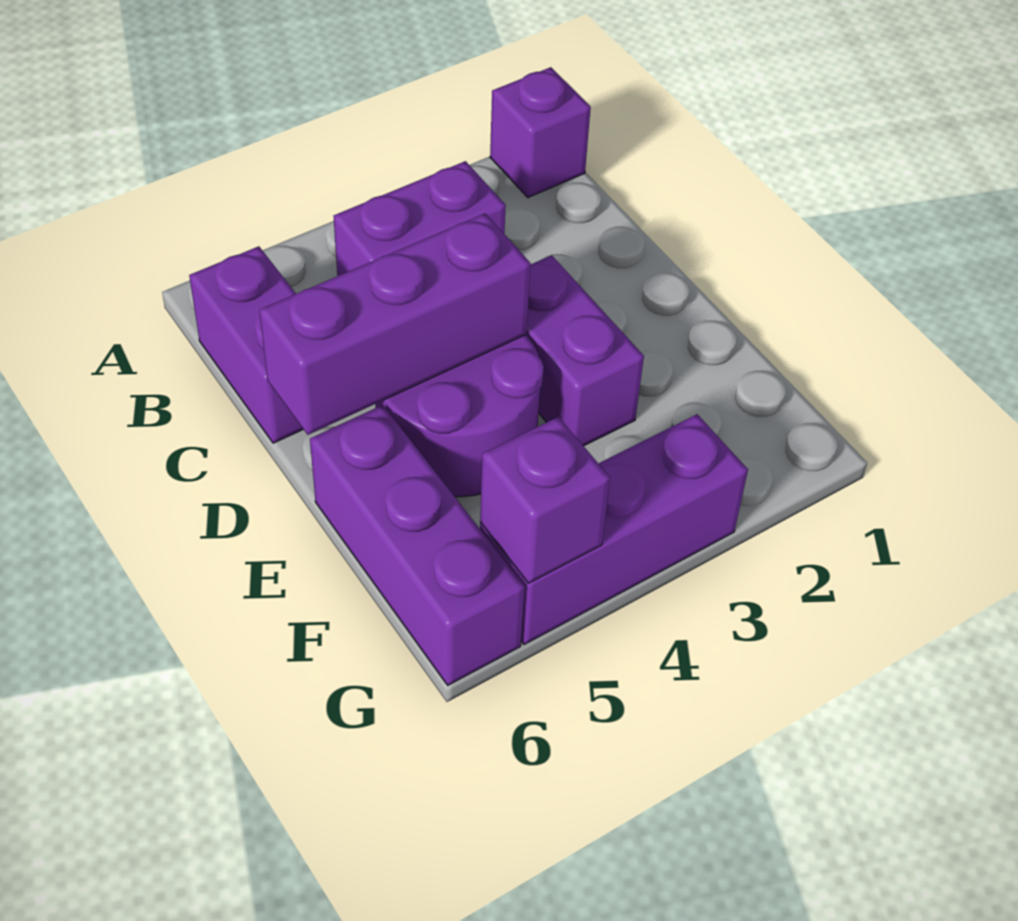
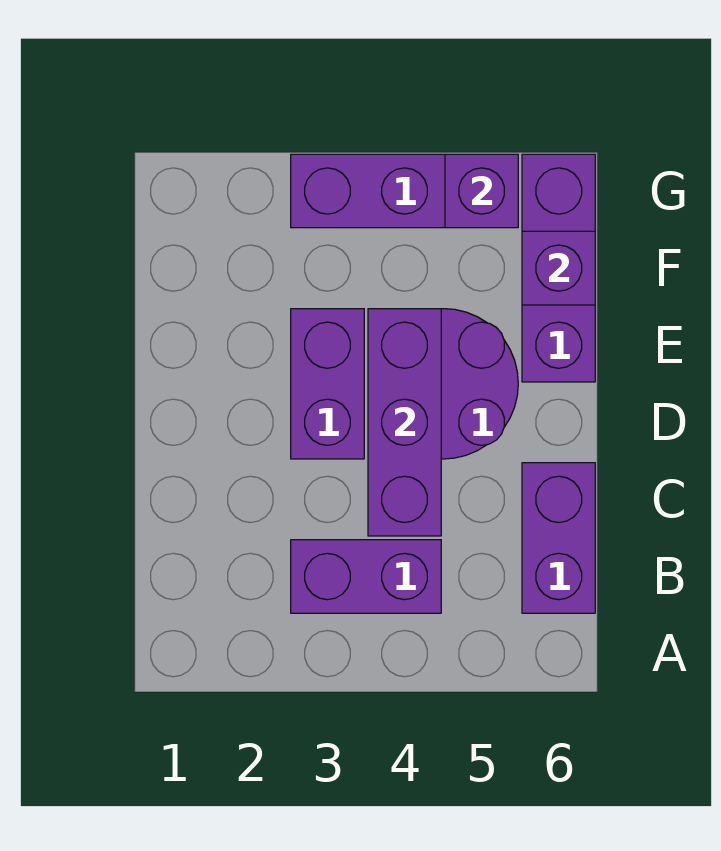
purple 1x1 brick [490,67,591,198] -> purple 1x1 brick moved to [522,231,595,305]
purple 1x3 brick [259,213,531,435] -> purple 1x3 brick turned to [368,309,441,536]

